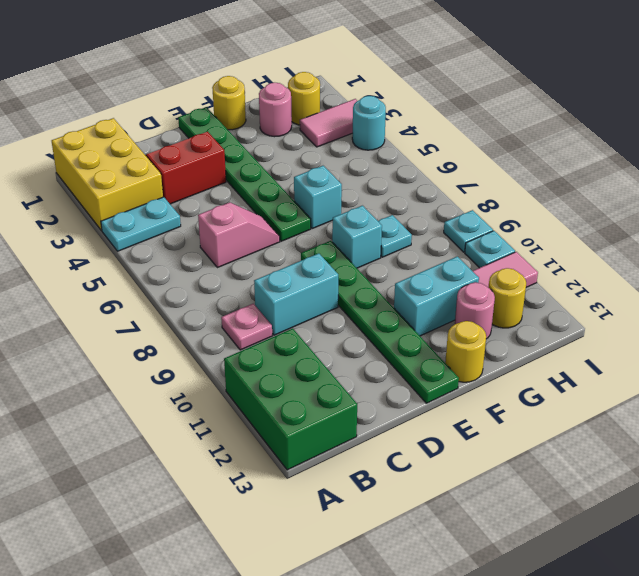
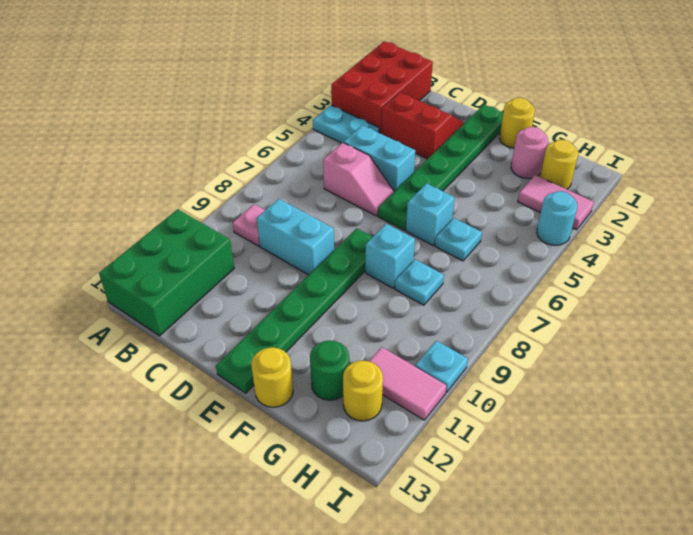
yellow 2x3 brick [52,118,163,231] -> red 2x3 brick [331,41,433,134]
cyan 1x2 brick [394,256,479,336] -> cyan 1x2 brick moved to [344,125,415,191]
pink 1x1 round brick [455,282,495,339] -> green 1x1 round brick [310,341,349,400]
cyan 1x1 plate [444,210,493,252] -> cyan 1x1 plate moved to [435,218,482,261]

